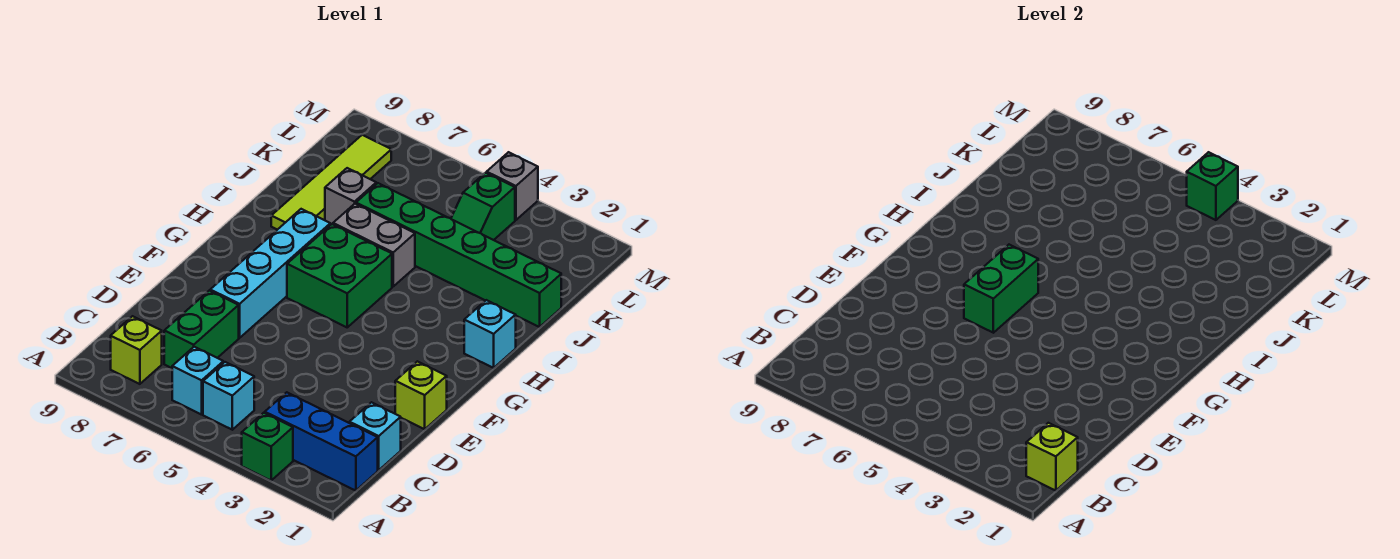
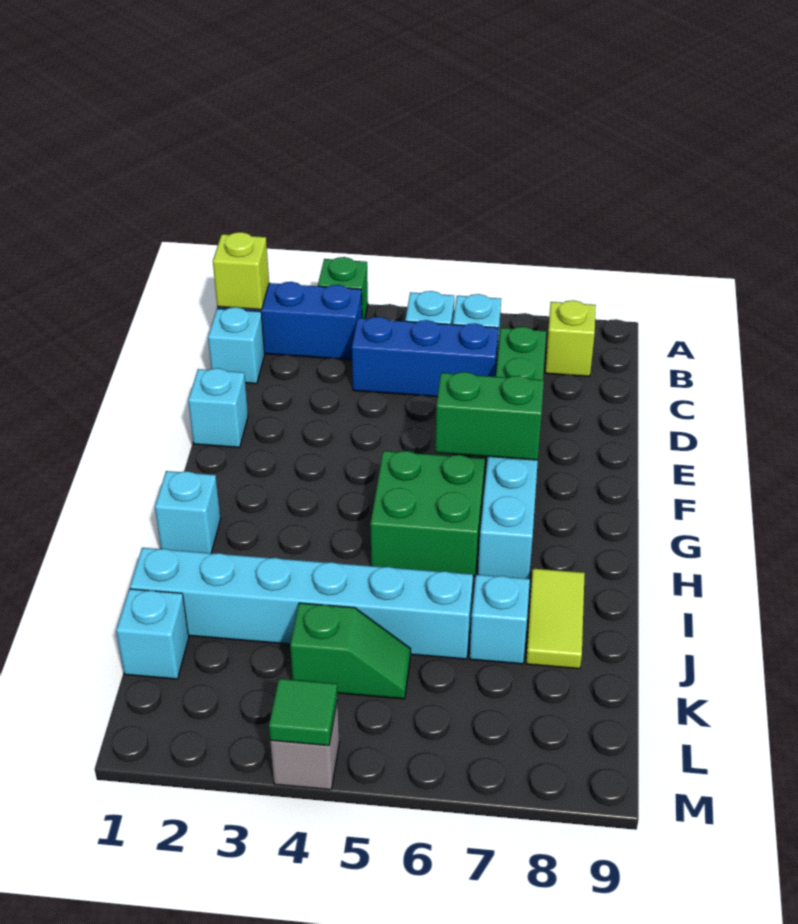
none -> blue 1x3 brick [352,317,498,397]
lime 1x1 brick [395,361,447,429] -> cyan 1x1 brick [188,368,248,448]
green 1x2 brick [964,245,1038,333] -> green 1x2 brick turned to [435,372,544,460]
grey 1x2 brick [333,204,415,286] -> none
lime 1x4 tile [271,135,391,230] -> lime 1x2 tile [526,569,585,669]
green 1x6 brick [356,183,561,327] -> cyan 1x6 brick [130,548,473,659]
grey 1x1 brick [325,168,376,224] -> cyan 1x1 brick [470,575,530,664]
none -> cyan 1x1 brick [116,589,189,679]
green 1x2 slope [451,173,515,240] -> green 1x2 slope turned to [290,603,411,699]
green 1x1 brick [1187,152,1238,220] -> green 1x1 tile [269,679,337,746]

